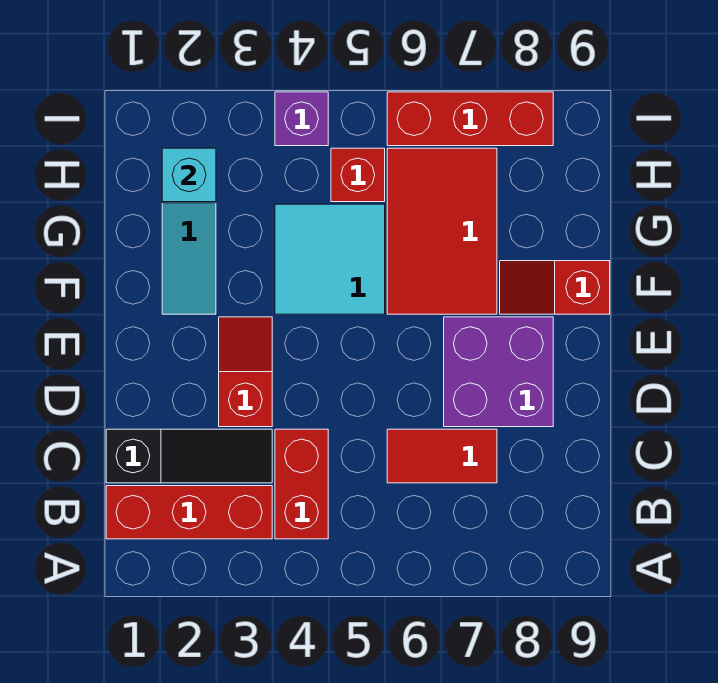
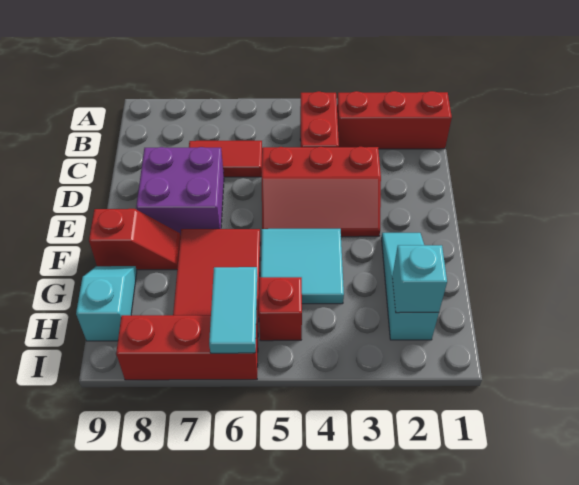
black 1x3 slope [106,429,272,483] -> none
red 1x2 slope [219,317,272,427] -> red 2x3 slope [262,147,381,237]
none -> cyan 1x2 slope [76,266,137,341]
none -> cyan 1x2 tile [209,267,257,353]
purple 1x1 brick [275,92,328,146] -> none

